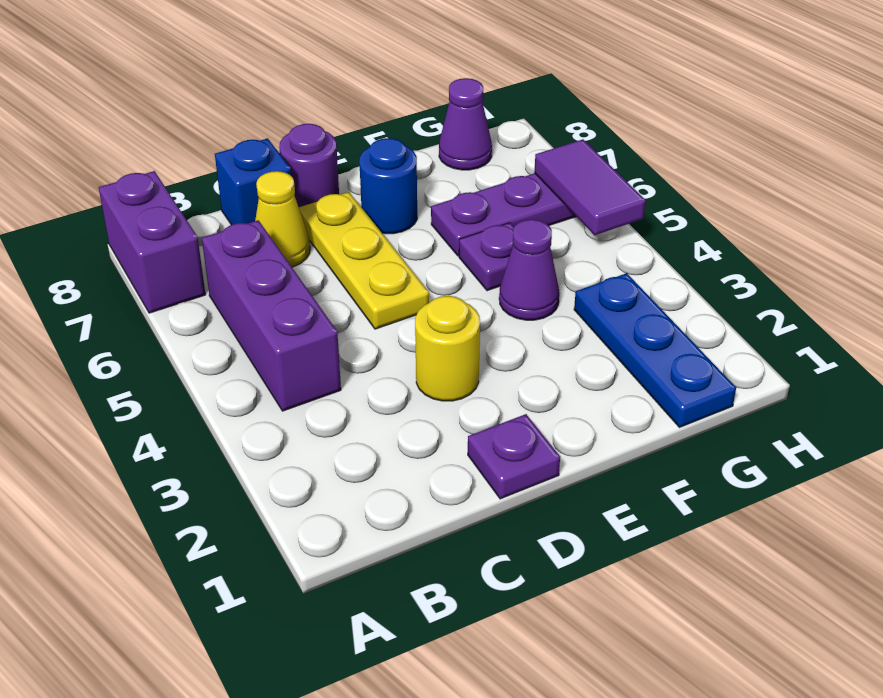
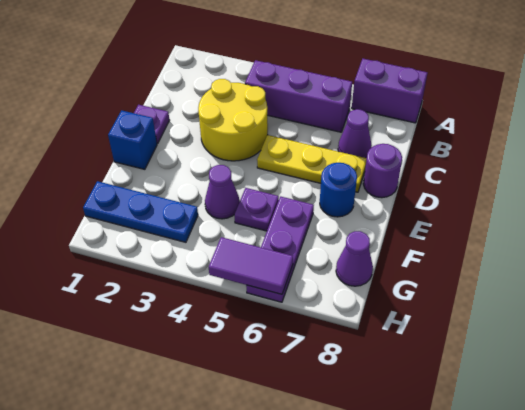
yellow 1x1 cone [255,171,310,267] -> purple 1x1 cone [338,109,372,158]
blue 1x1 brick [215,138,291,225] -> blue 1x1 brick moved to [108,110,157,169]
yellow 1x1 round brick [415,296,480,401] -> yellow 2x2 round brick [198,79,268,161]

